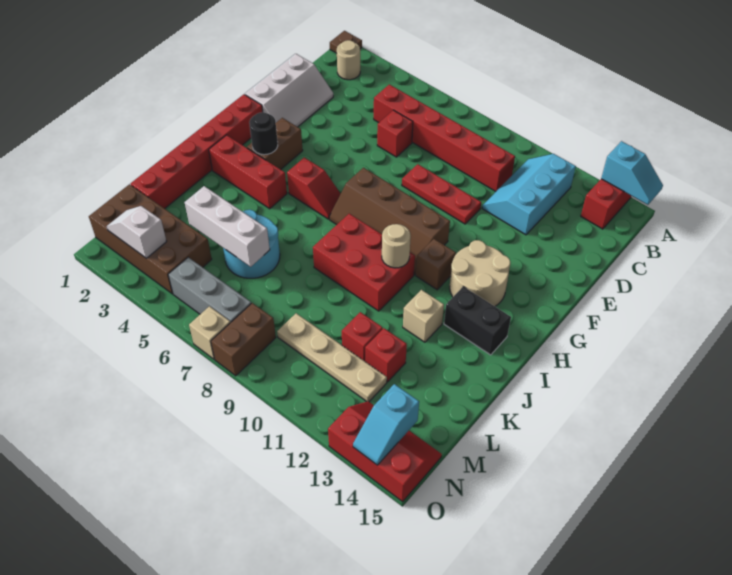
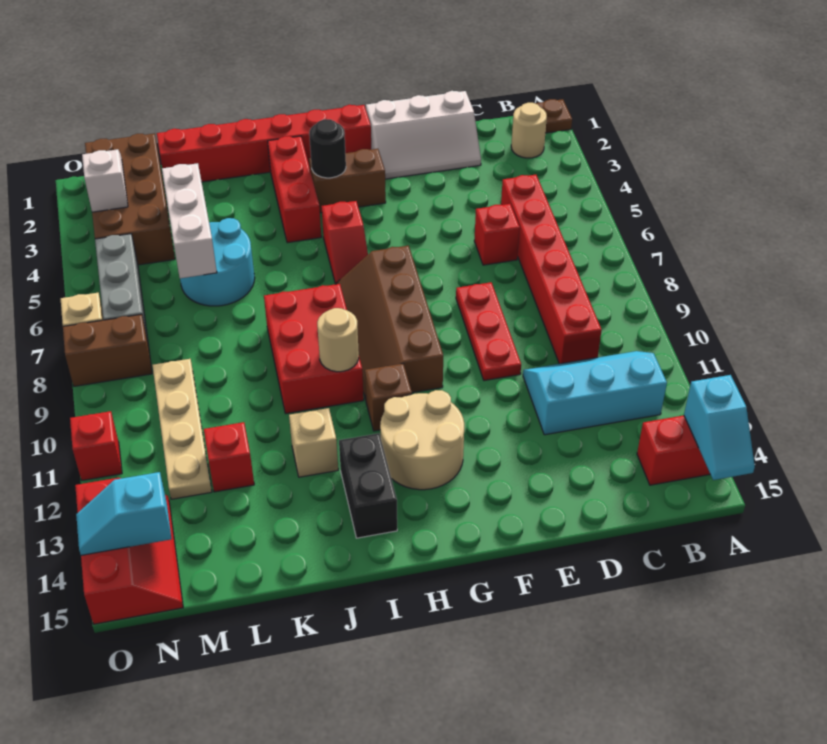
red 1x1 brick [342,312,383,361] -> red 1x1 brick moved to [70,411,122,480]

